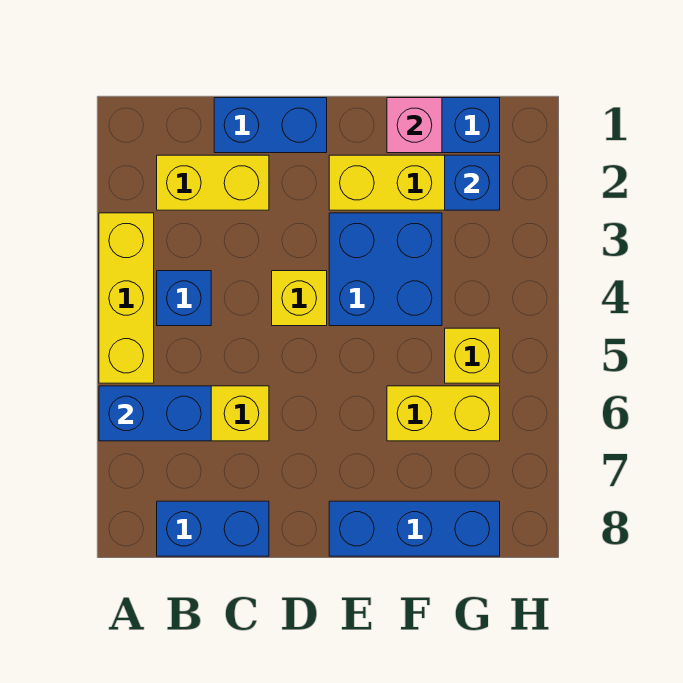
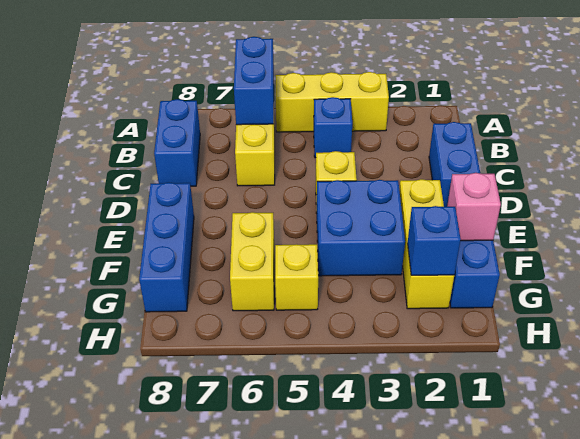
yellow 1x2 brick [157,155,269,210] -> none

